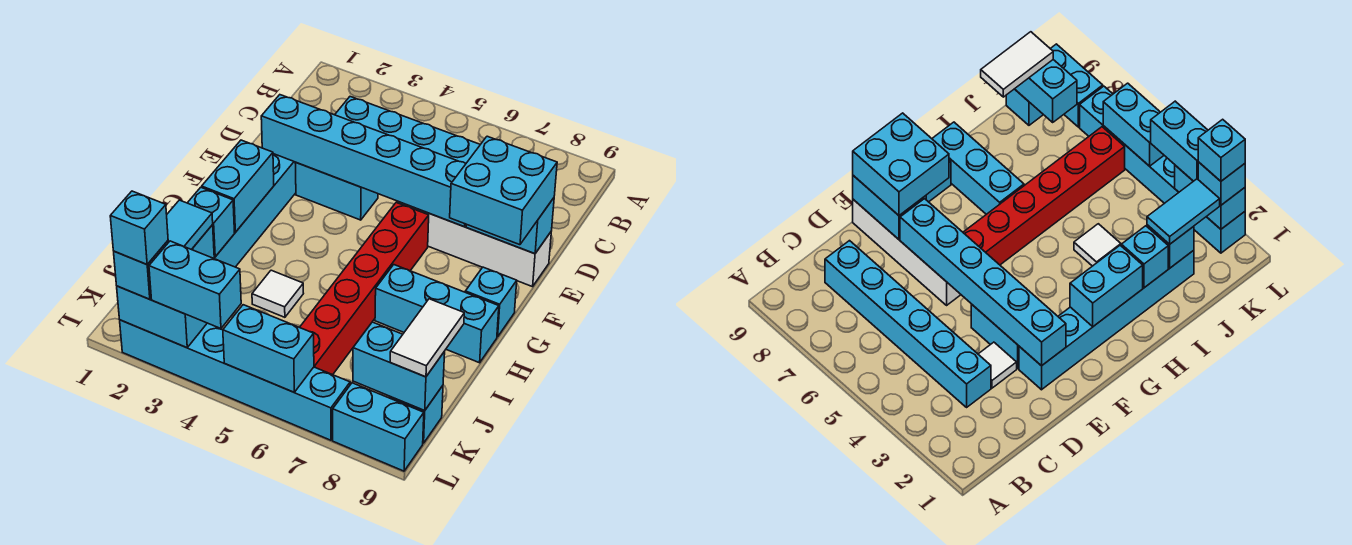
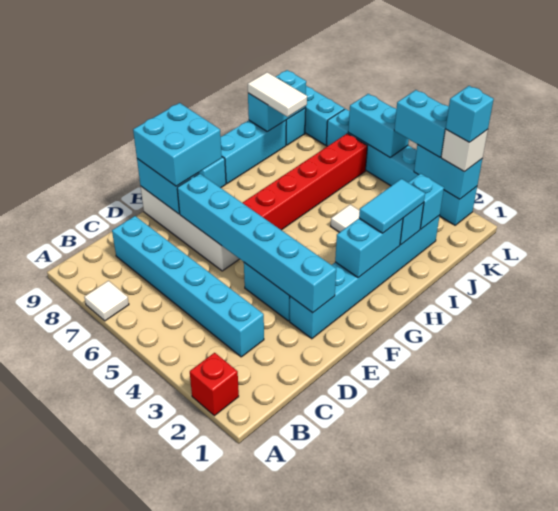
none -> red 1x1 brick [190,353,239,416]
white 1x1 tile [978,342,1017,388] -> white 1x1 tile moved to [84,281,129,321]
cyan 1x3 brick [375,265,499,363] -> cyan 1x3 brick turned to [221,120,286,184]
cyan 1x2 tile [167,200,213,249] -> cyan 1x2 tile moved to [359,179,425,233]
white 1x2 tile [390,299,464,377] -> white 1x2 tile turned to [248,72,307,117]
cyan 1x2 brick [353,322,445,411] -> cyan 1x2 brick turned to [248,70,306,132]
cyan 1x1 brick [114,241,168,299] -> white 1x1 brick [441,129,488,172]

